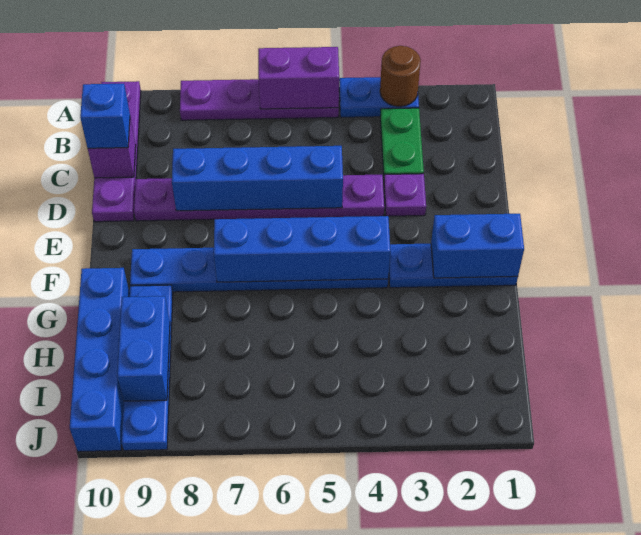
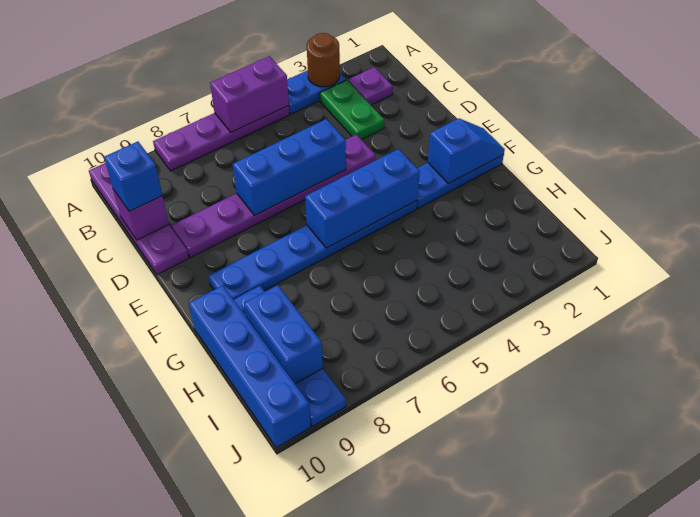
purple 1x1 plate [384,174,426,216] -> purple 1x1 plate moved to [348,67,393,105]
blue 1x4 brick [172,146,343,211] -> blue 1x3 brick [233,119,346,215]
blue 1x2 brick [431,214,524,278] -> blue 1x2 slope [428,119,505,184]
blue 1x4 brick [214,216,390,282] -> blue 1x3 brick [305,149,420,248]

